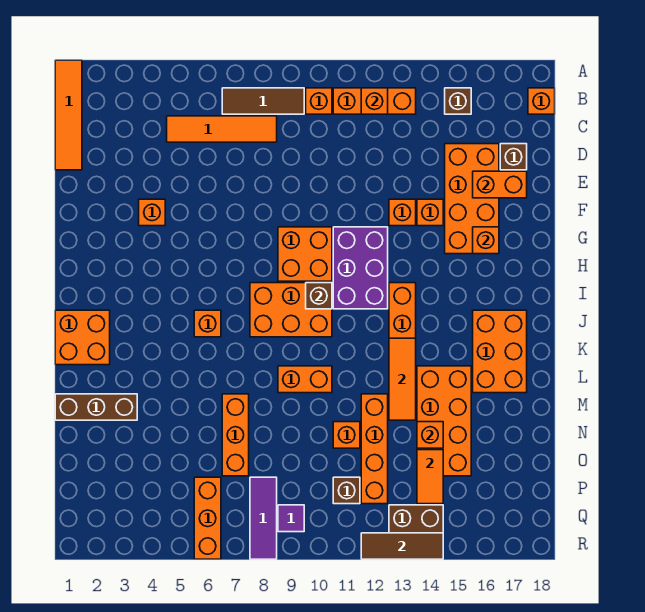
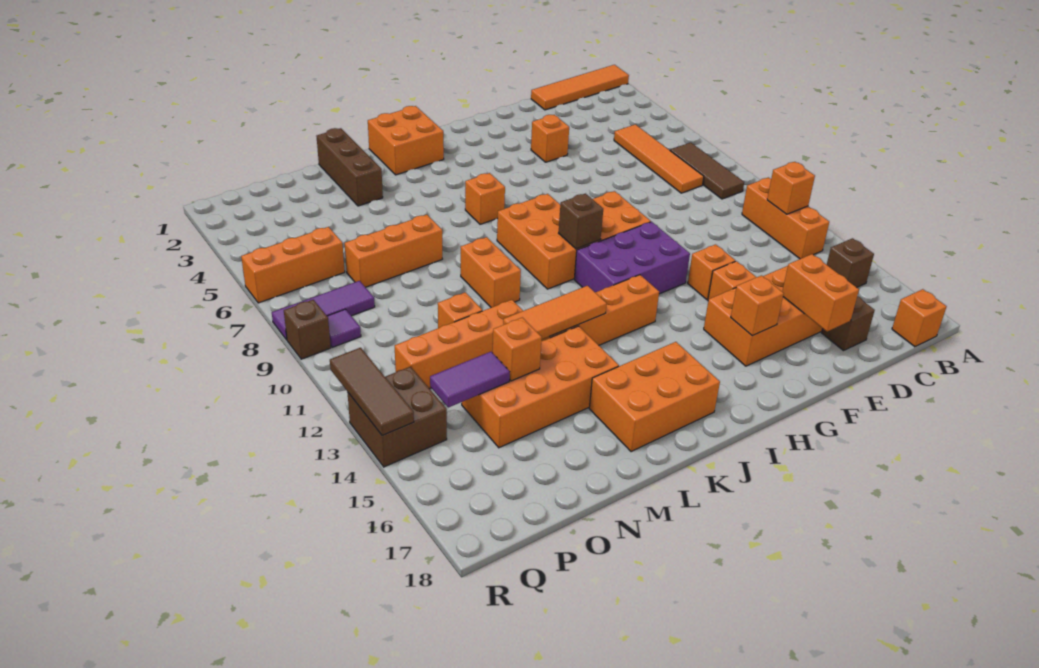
orange 1x1 brick [306,88,332,114] -> none
orange 1x2 tile [417,450,443,504] -> purple 1x2 tile [430,352,510,408]
brown 1x1 brick [333,477,360,504] -> brown 1x1 brick moved to [284,300,331,359]

